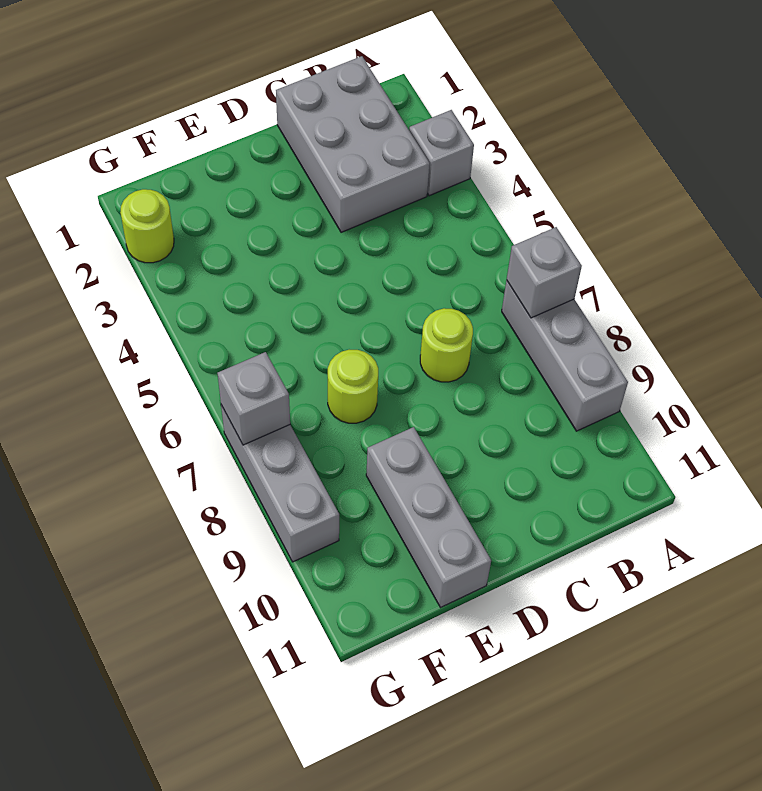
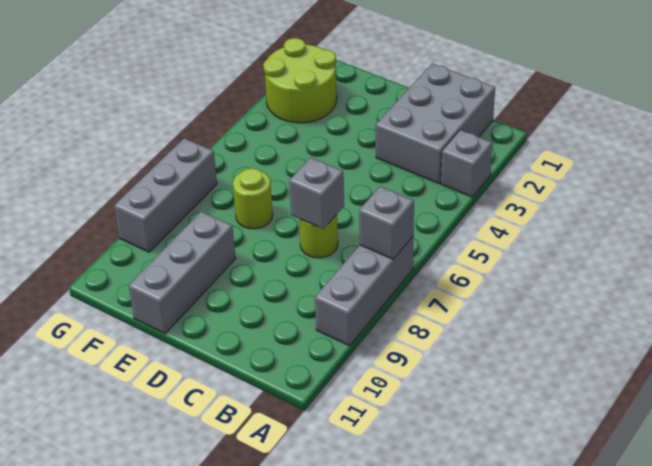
lime 1x1 round brick [120,189,174,263] -> lime 2x2 round brick [263,38,337,123]
grey 1x1 brick [217,352,290,445] -> grey 1x1 brick moved to [289,158,344,229]

